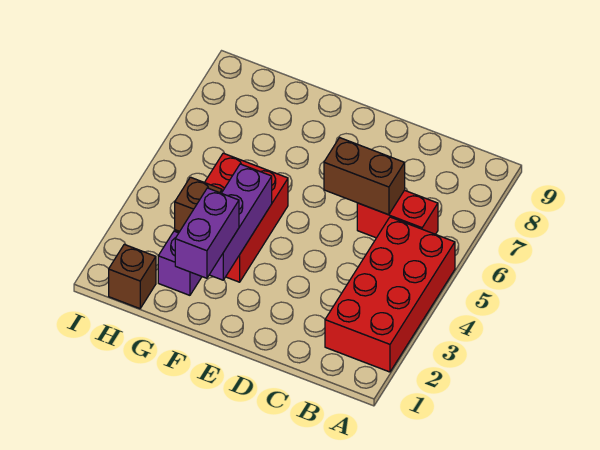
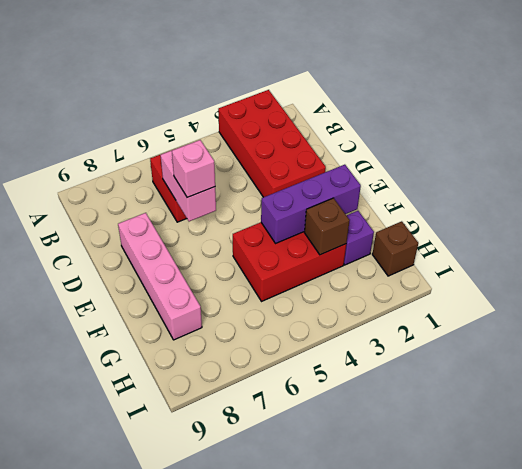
red 2x4 brick [325,217,455,372] -> red 2x4 brick turned to [218,90,326,197]
brown 1x2 brick [324,138,405,215] -> pink 1x2 brick [160,150,216,221]
none -> pink 1x1 brick [172,140,215,198]
none -> pink 1x4 brick [118,213,202,340]
purple 1x2 brick [175,188,239,278] -> none

